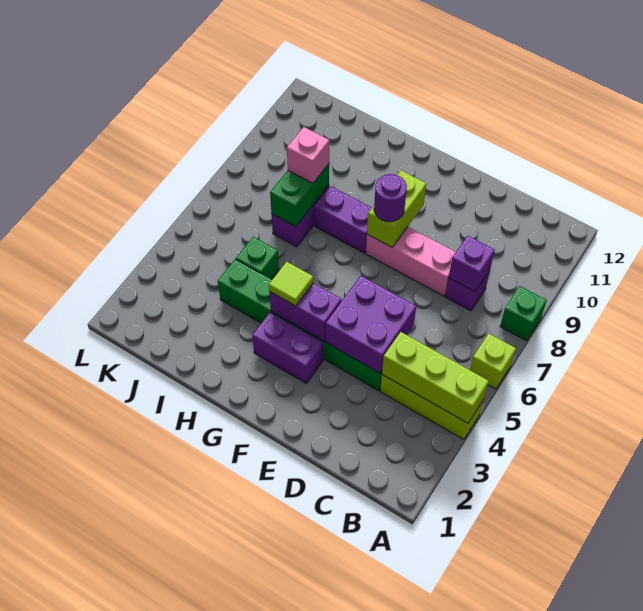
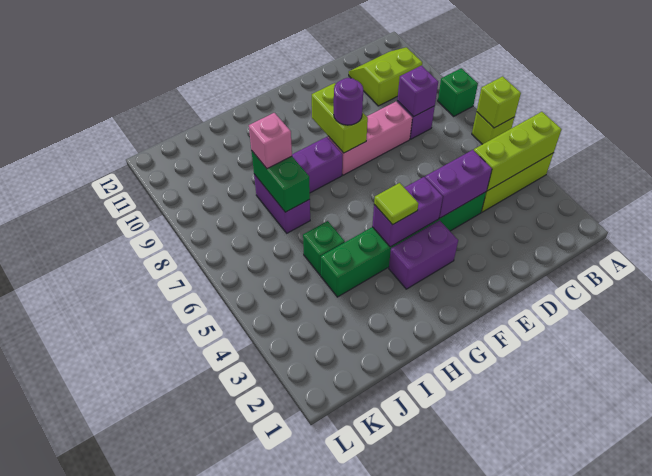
none -> lime 1x1 brick [477,76,521,128]
none -> lime 2x2 slope [349,47,422,106]
purple 2x2 brick [325,276,416,373] -> purple 1x2 brick [425,150,492,218]

